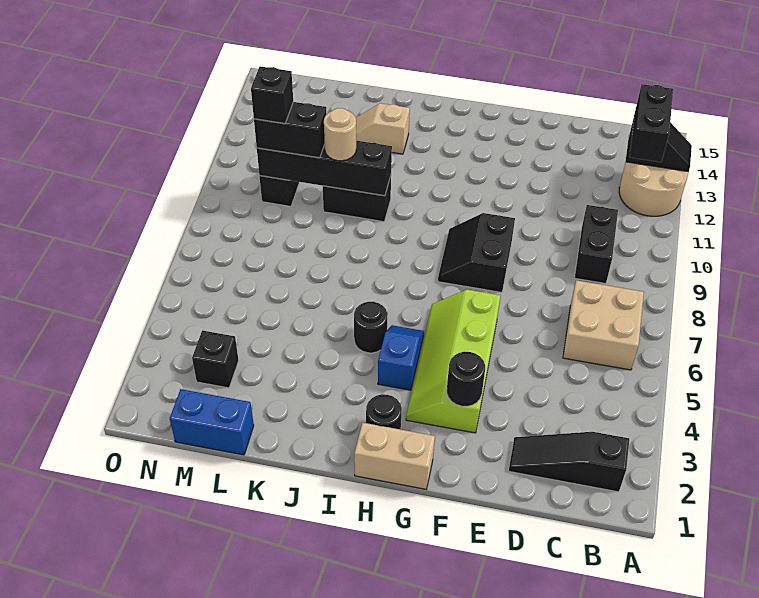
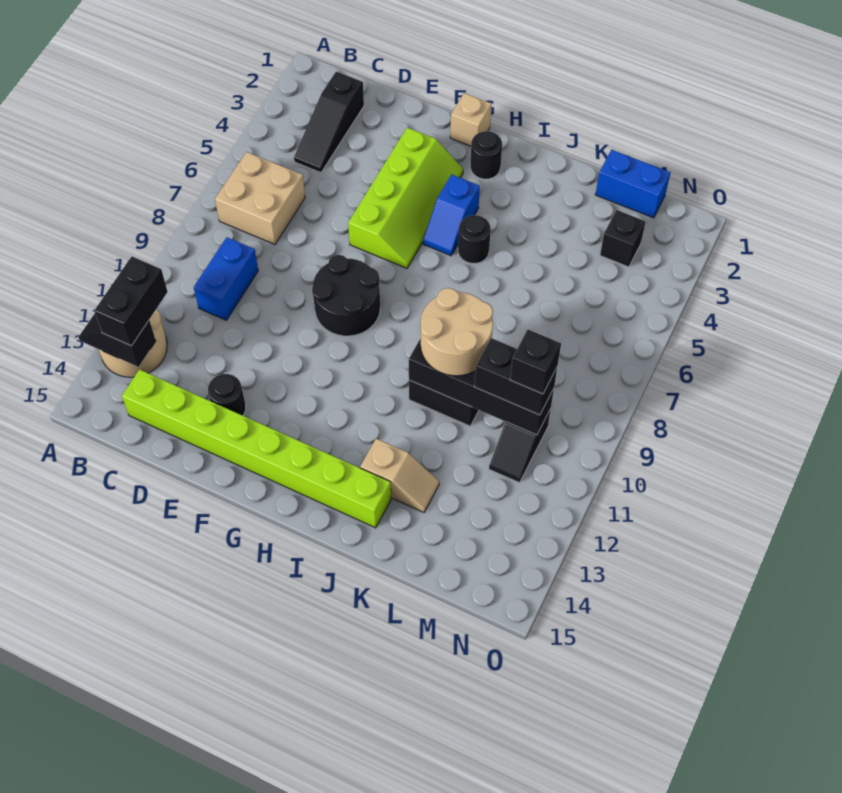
black 1x3 slope [509,432,629,492] -> black 1x3 slope turned to [294,71,364,173]
black 1x2 brick [575,205,618,284] -> blue 1x2 brick [194,237,258,320]
none -> lime 1x8 brick [122,370,391,528]
black 1x1 round brick [447,352,485,406] -> black 1x1 round brick moved to [208,374,246,416]
black 2x2 slope [438,213,515,292] -> black 2x2 round brick [312,255,380,336]
tan 1x2 brick [354,423,435,489] -> tan 1x1 brick [450,93,492,146]
tan 1x1 round brick [324,108,356,161] -> tan 2x2 round brick [420,288,493,376]

